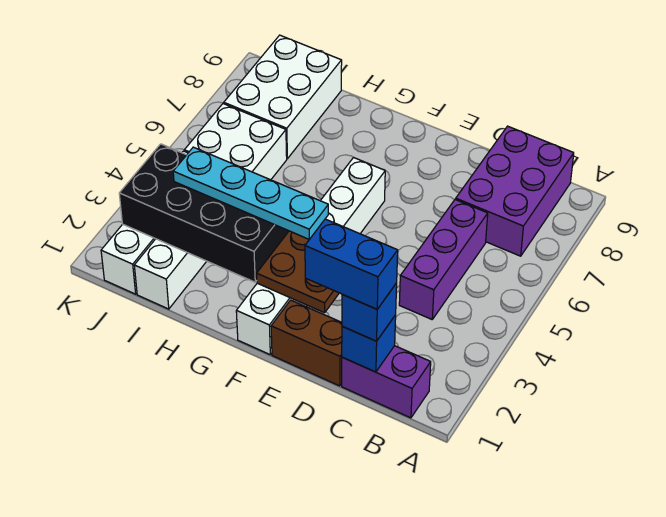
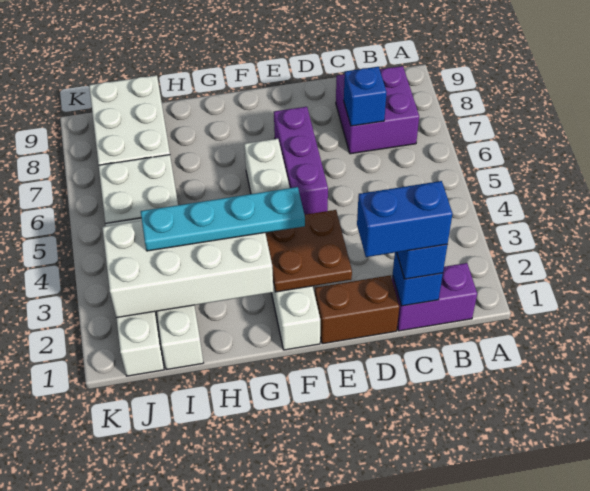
purple 2x3 brick [456,126,574,256] -> purple 2x2 brick [336,66,419,154]
purple 1x3 brick [399,199,488,319] -> purple 1x3 brick moved to [274,107,328,215]
none -> blue 1x1 brick [344,67,387,126]
black 2x4 brick [119,144,289,282] -> white 2x4 brick [102,221,274,318]

